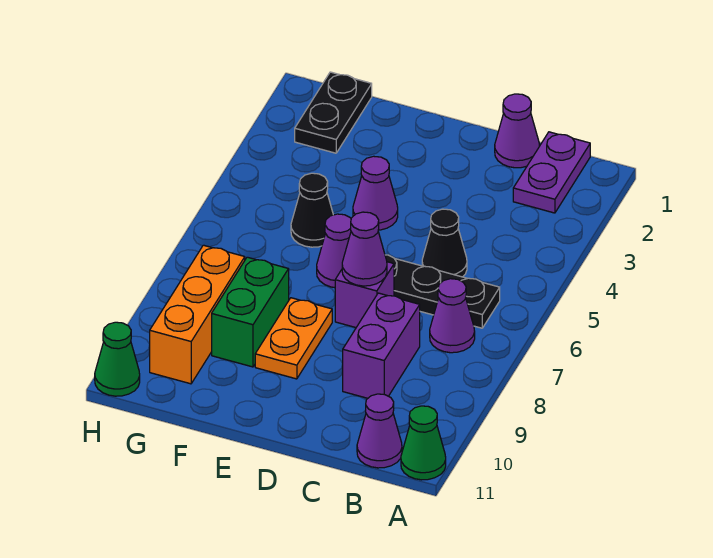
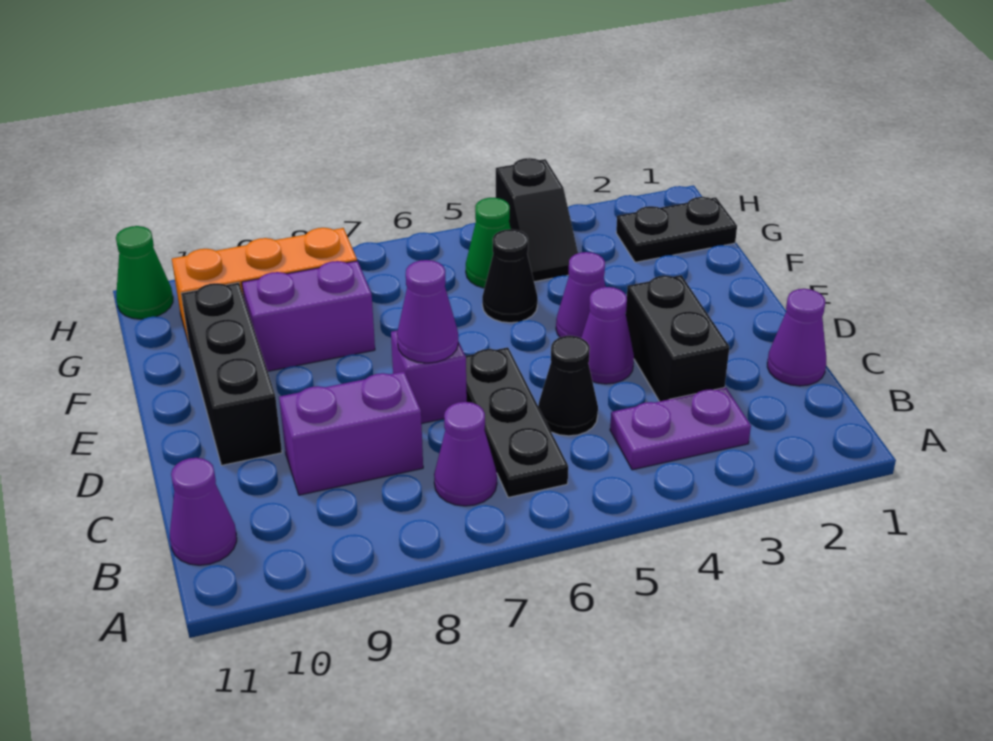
green 1x1 cone [401,406,446,480] -> green 1x1 cone moved to [466,198,511,288]
purple 1x2 plate [513,132,590,213] -> purple 1x2 plate moved to [610,387,751,470]
none -> black 1x2 brick [626,275,729,401]
none -> black 1x3 brick [181,283,282,465]
purple 1x1 cone [317,214,351,288] -> purple 1x1 cone moved to [581,287,634,384]
orange 1x2 plate [255,298,332,379] -> none
green 1x2 brick [212,257,289,367] -> purple 1x2 brick [242,261,375,371]
none -> black 1x2 slope [496,158,578,282]

